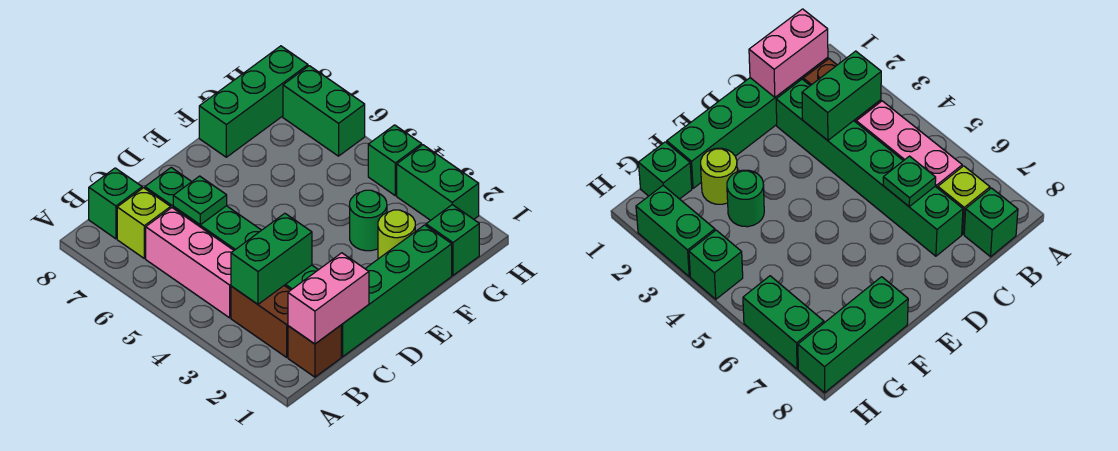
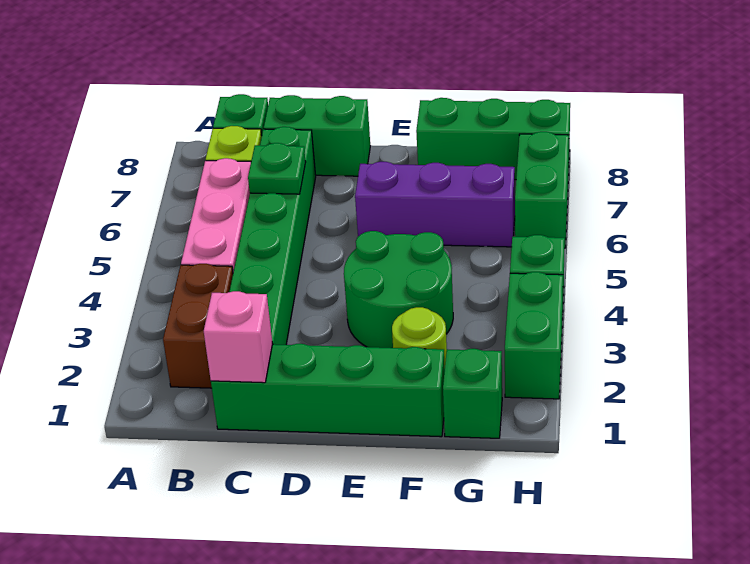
brown 1x1 brick [288,325,341,377] -> none
pink 1x2 brick [288,253,369,344] -> pink 1x1 brick [204,291,272,383]
green 1x2 brick [231,213,312,304] -> green 1x2 brick moved to [264,95,370,176]
none -> purple 1x3 brick [355,162,515,247]
green 1x1 round brick [350,190,387,251] -> green 2x2 round brick [344,231,453,348]

